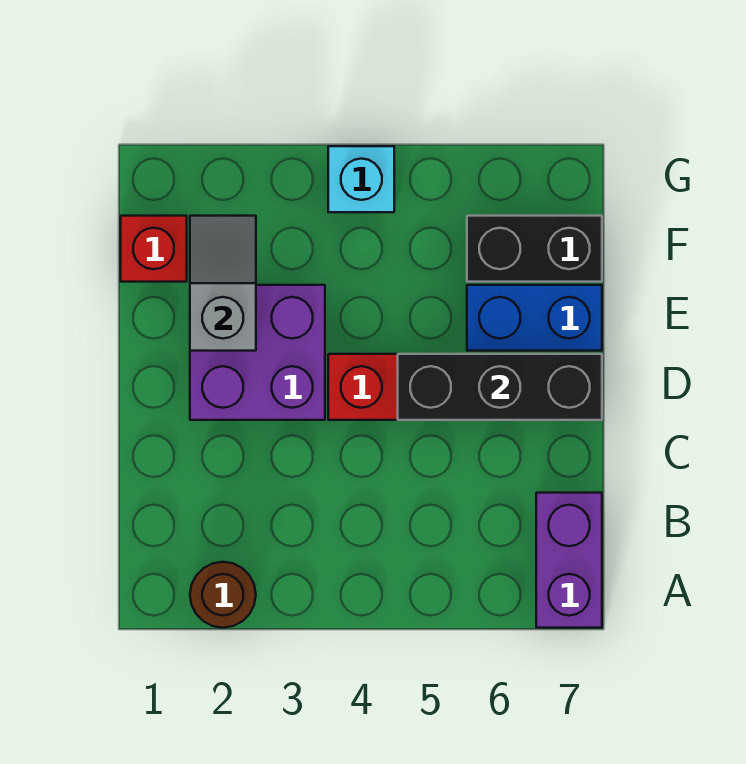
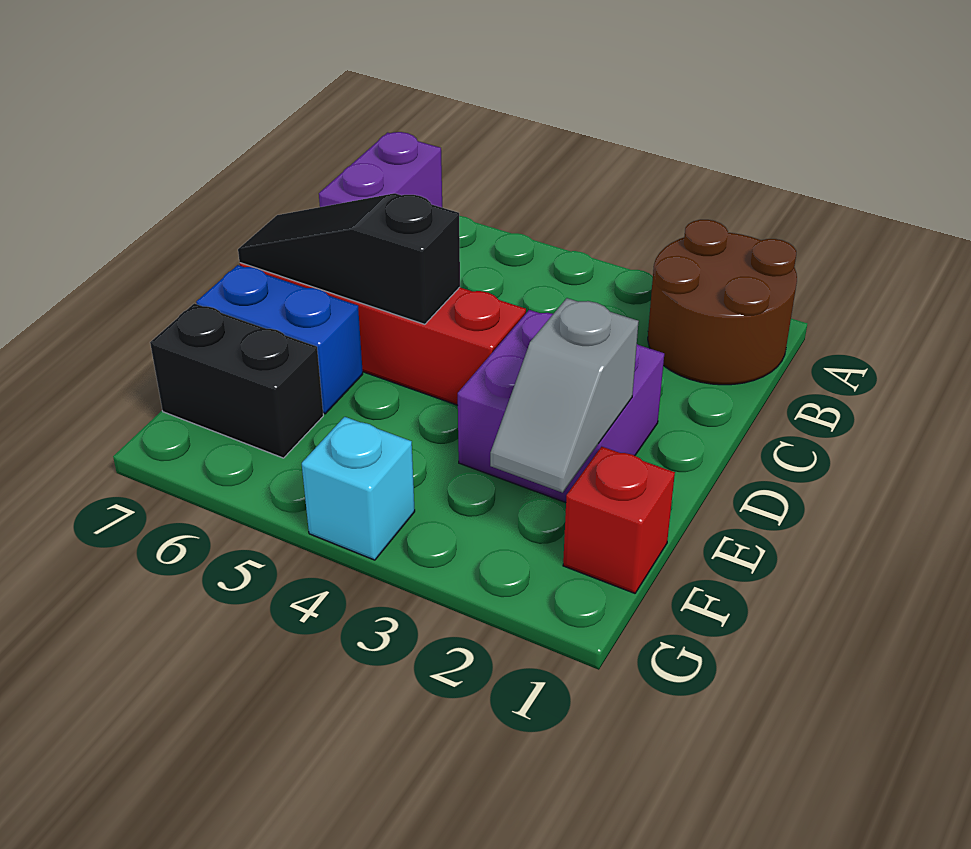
brown 1x1 round brick [190,562,256,628] -> brown 2x2 round brick [648,220,797,385]
black 1x3 brick [398,354,602,420] -> black 1x3 slope [238,193,460,324]

